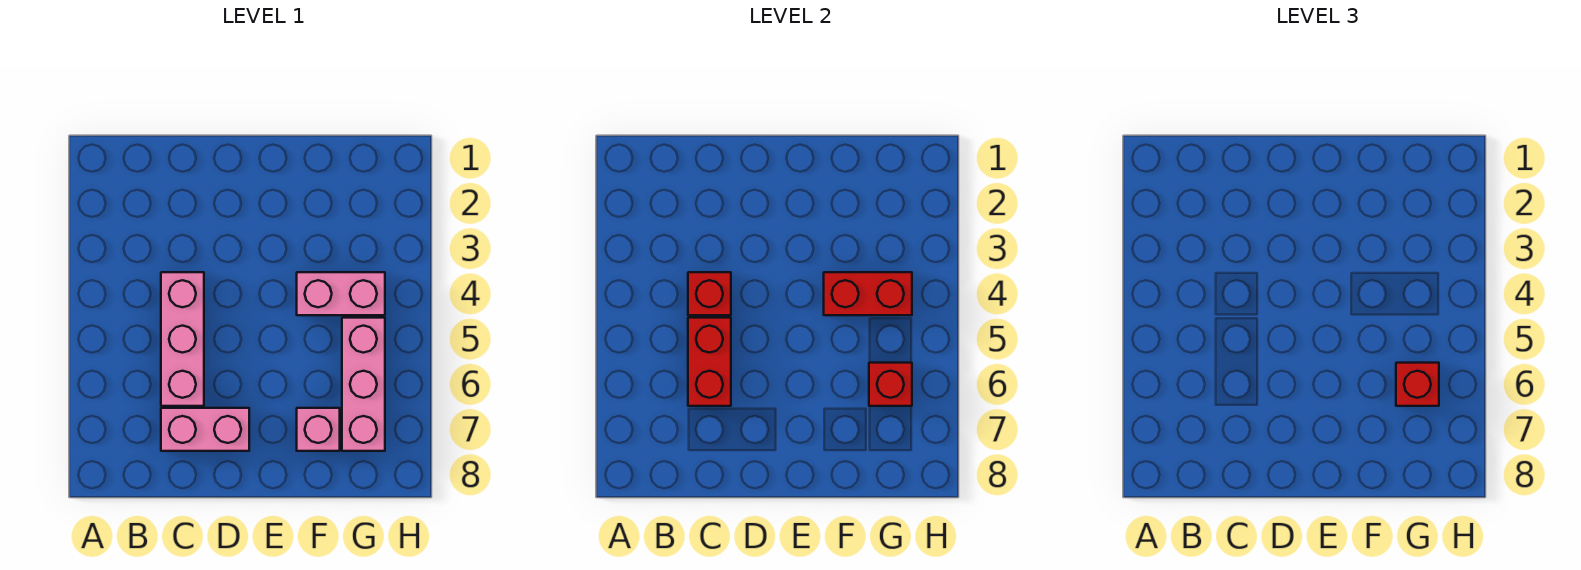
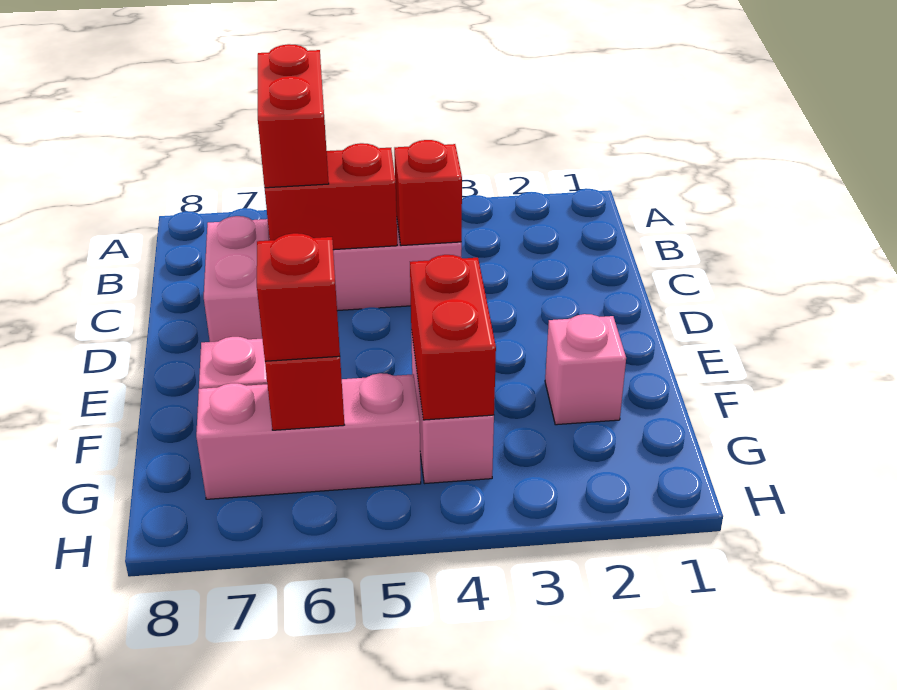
none -> red 1x2 brick [258,44,329,188]
none -> pink 1x1 brick [545,314,626,425]

